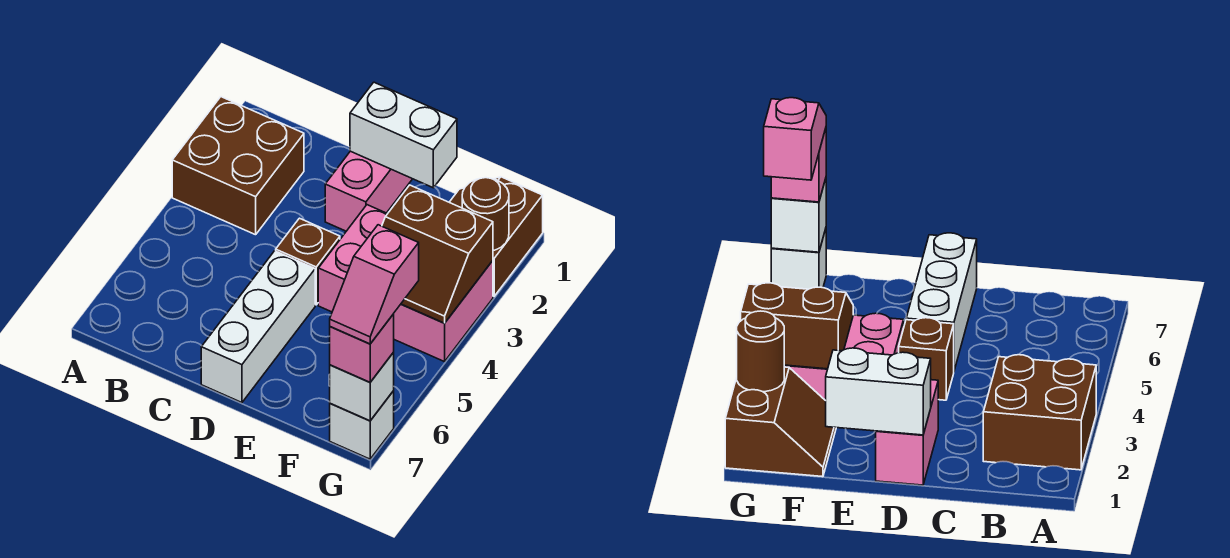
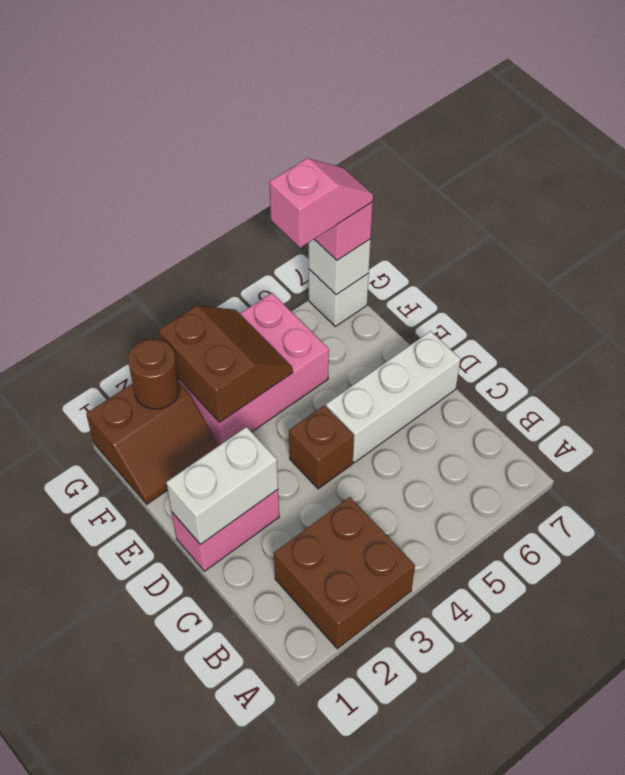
white 1x2 brick [350,82,457,188] -> white 1x2 brick turned to [166,427,278,545]
pink 2x3 brick [318,205,493,362] -> pink 2x3 brick turned to [178,293,329,445]

